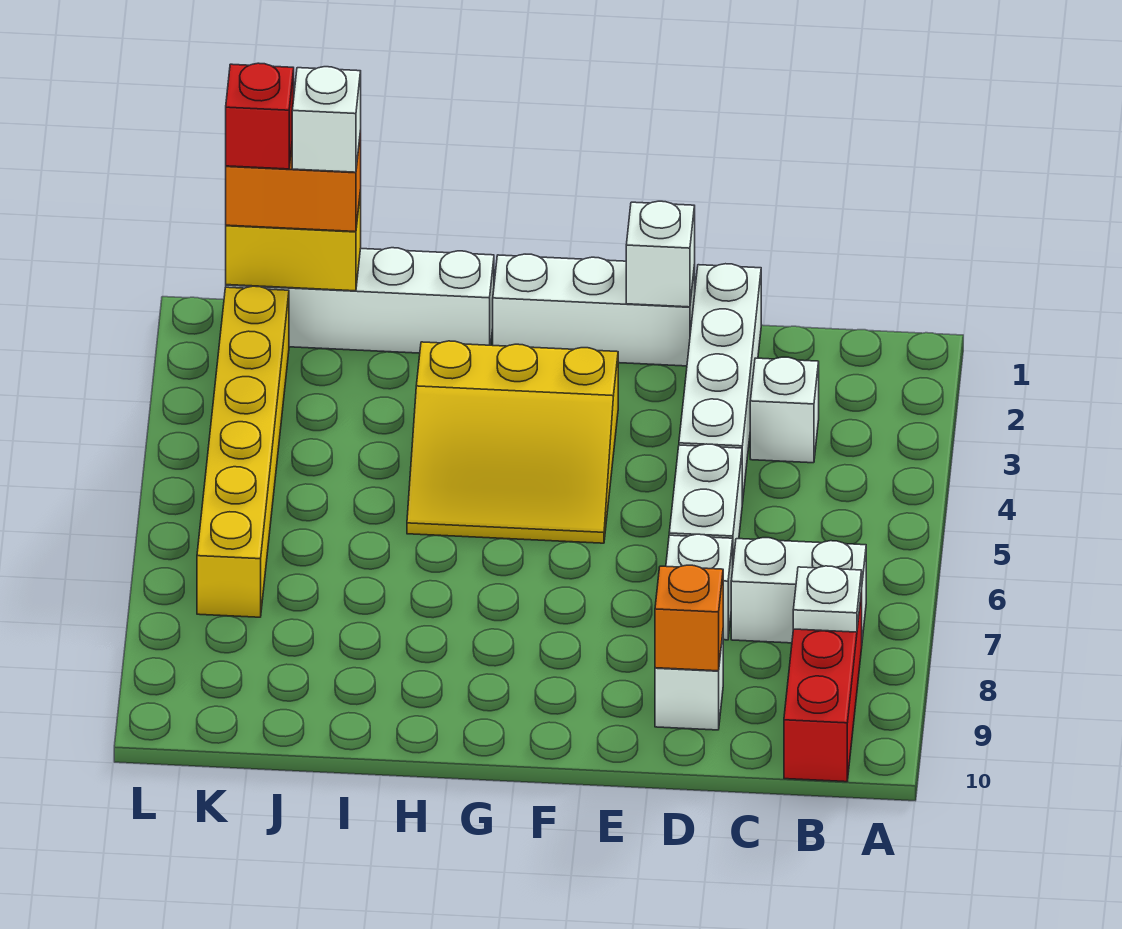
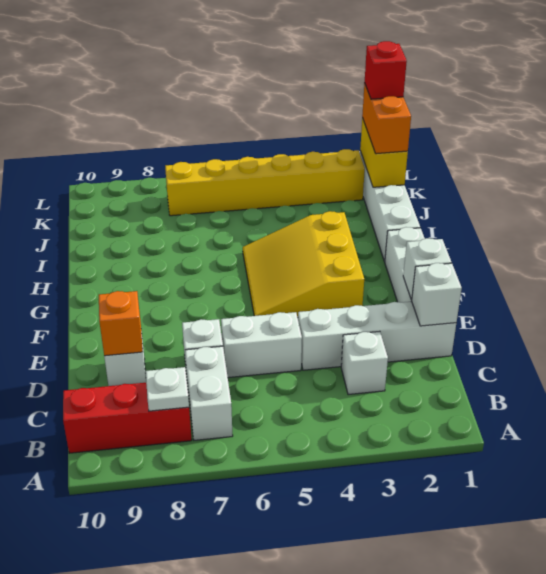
white 1x1 brick [292,67,361,172] -> white 1x1 brick moved to [411,263,462,326]

